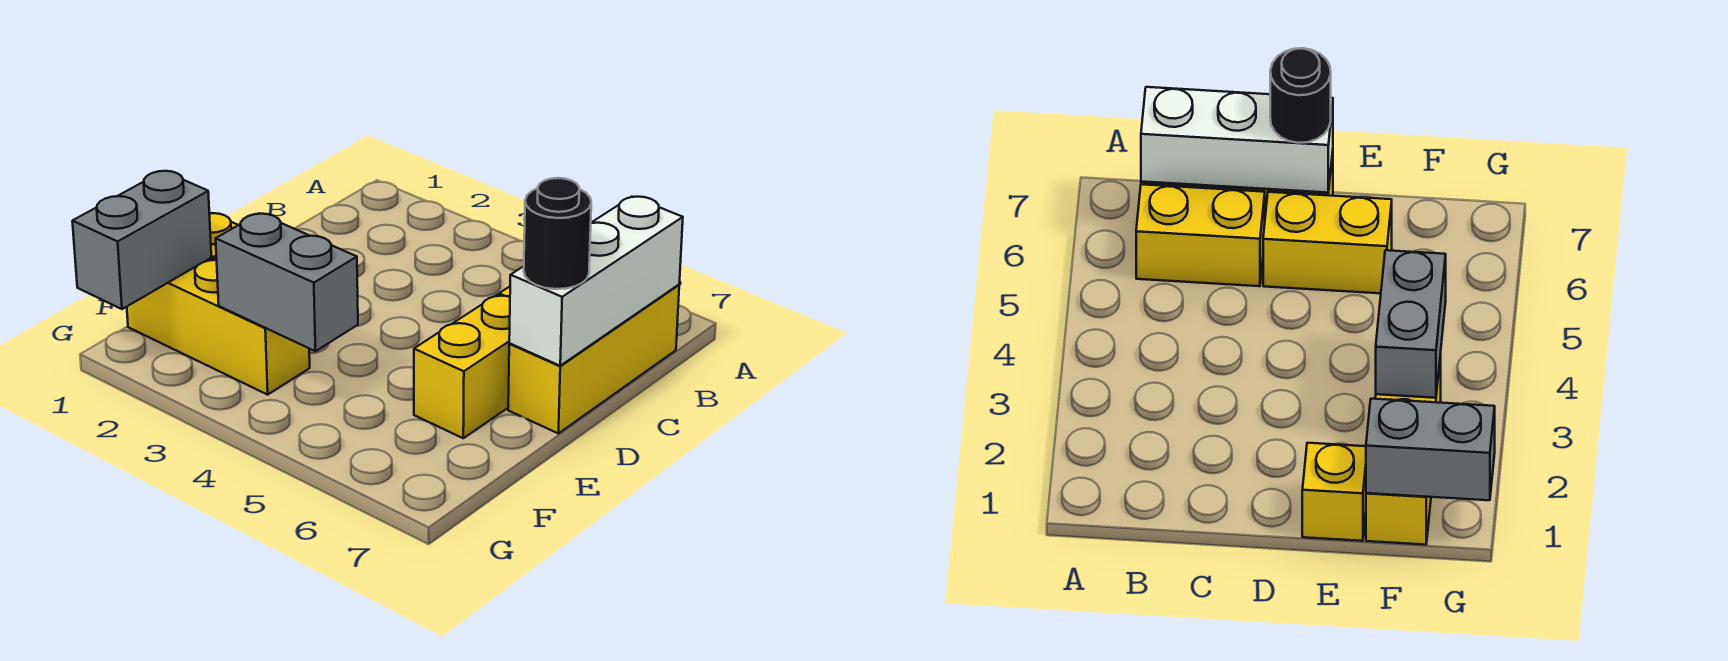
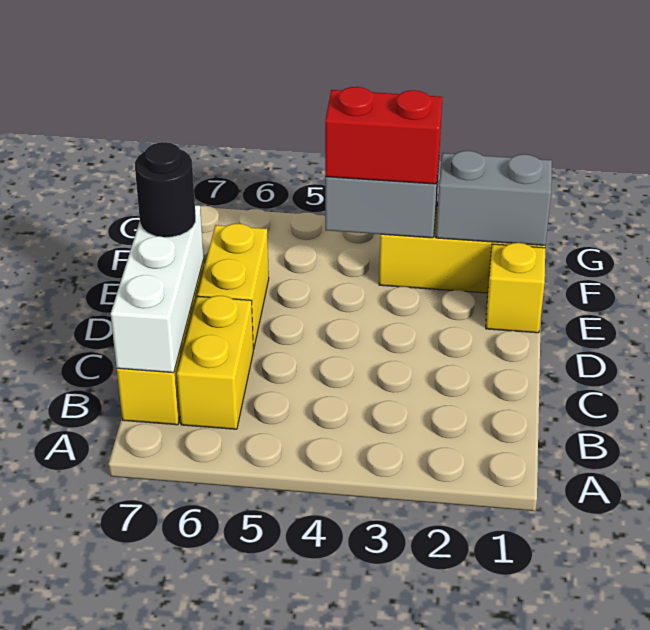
grey 1x2 brick [72,171,211,309] -> grey 1x2 brick turned to [436,151,552,245]
none -> red 1x2 brick [325,87,443,184]

